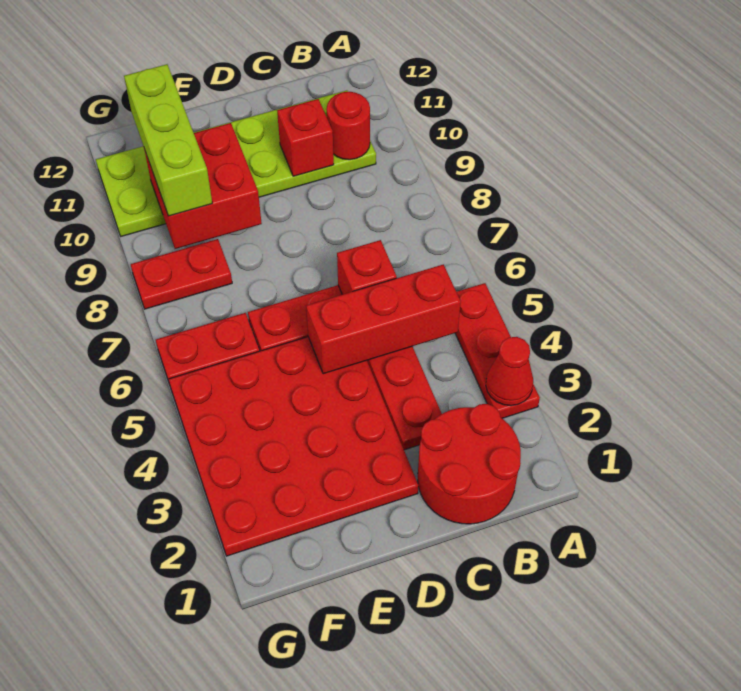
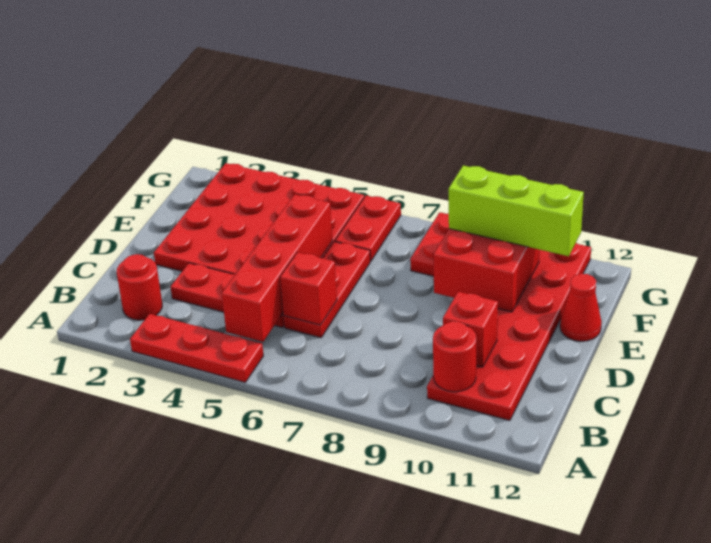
red 1x1 cone [486,337,533,406] -> red 1x1 cone moved to [560,274,601,341]
red 2x2 round brick [418,404,521,524] -> red 1x1 round brick [117,254,162,320]
red 1x3 brick [306,264,461,374] -> red 1x4 brick [222,194,332,342]
lime 2x6 plate [96,90,376,236] -> red 2x6 plate [427,243,591,421]

